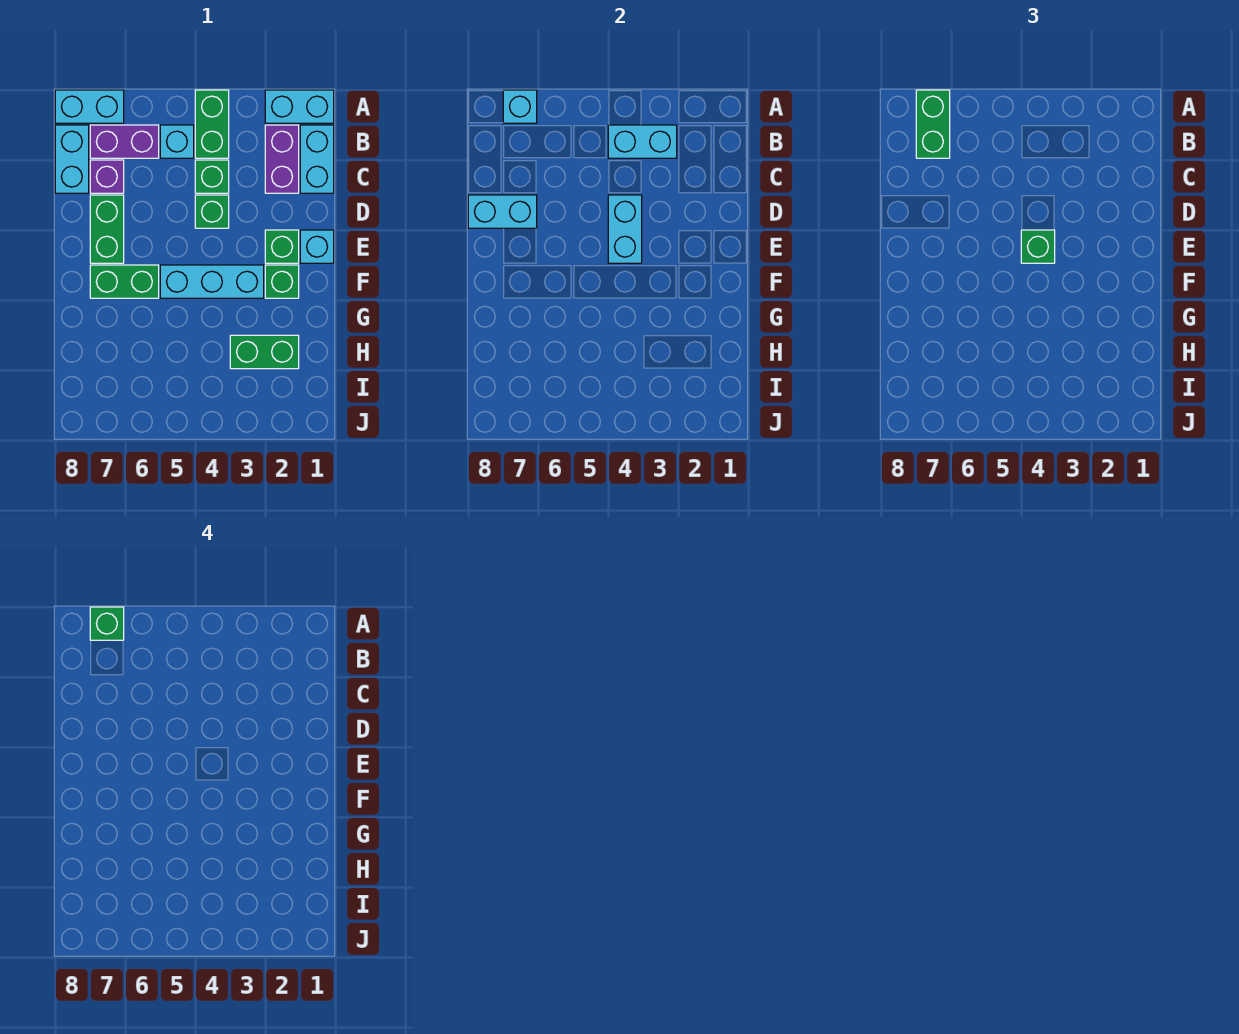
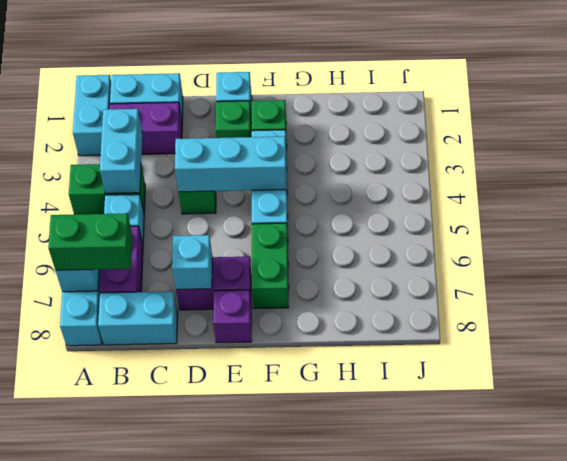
green 1x1 brick [90,607,124,640] -> none
green 1x1 brick [195,160,229,193] -> none
purple 1x1 brick [90,160,124,193] -> purple 1x1 brick moved to [213,290,252,343]
cyan 1x2 brick [608,195,642,263] -> cyan 1x3 brick [175,136,287,192]
green 1x2 brick [90,195,124,263] -> purple 1x2 brick [176,257,252,310]
cyan 1x2 brick [468,195,537,228] -> cyan 1x1 brick [172,235,212,290]
green 1x1 brick [1021,230,1055,263] -> none
green 1x2 brick [230,335,299,369] -> none

